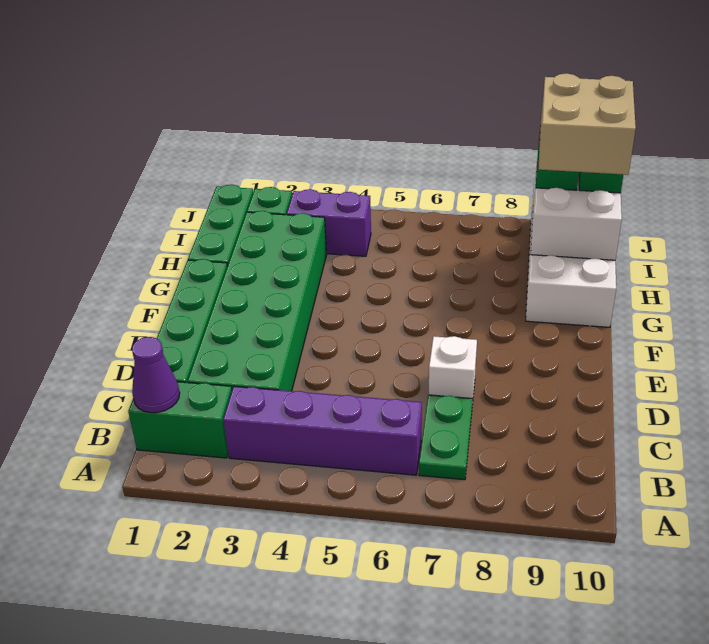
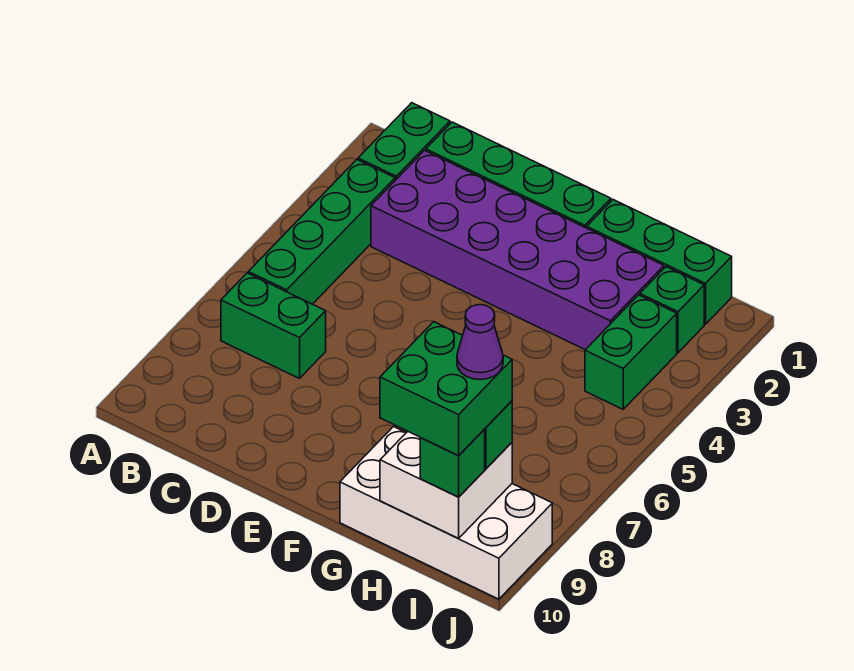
purple 1x1 cone [132,337,180,413] -> purple 1x1 cone moved to [457,305,503,380]
purple 1x4 brick [223,386,422,475] -> green 1x4 brick [248,160,395,304]
green 1x2 plate [419,395,473,480] -> green 1x2 brick [221,273,326,379]
green 2x6 brick [188,211,327,391] -> purple 2x6 brick [371,150,664,350]
white 1x1 brick [429,336,477,404] -> none
tan 2x2 brick [538,73,636,175] -> green 2x2 brick [380,322,512,456]
purple 1x2 brick [287,189,371,256] -> green 1x2 brick [585,295,677,409]

